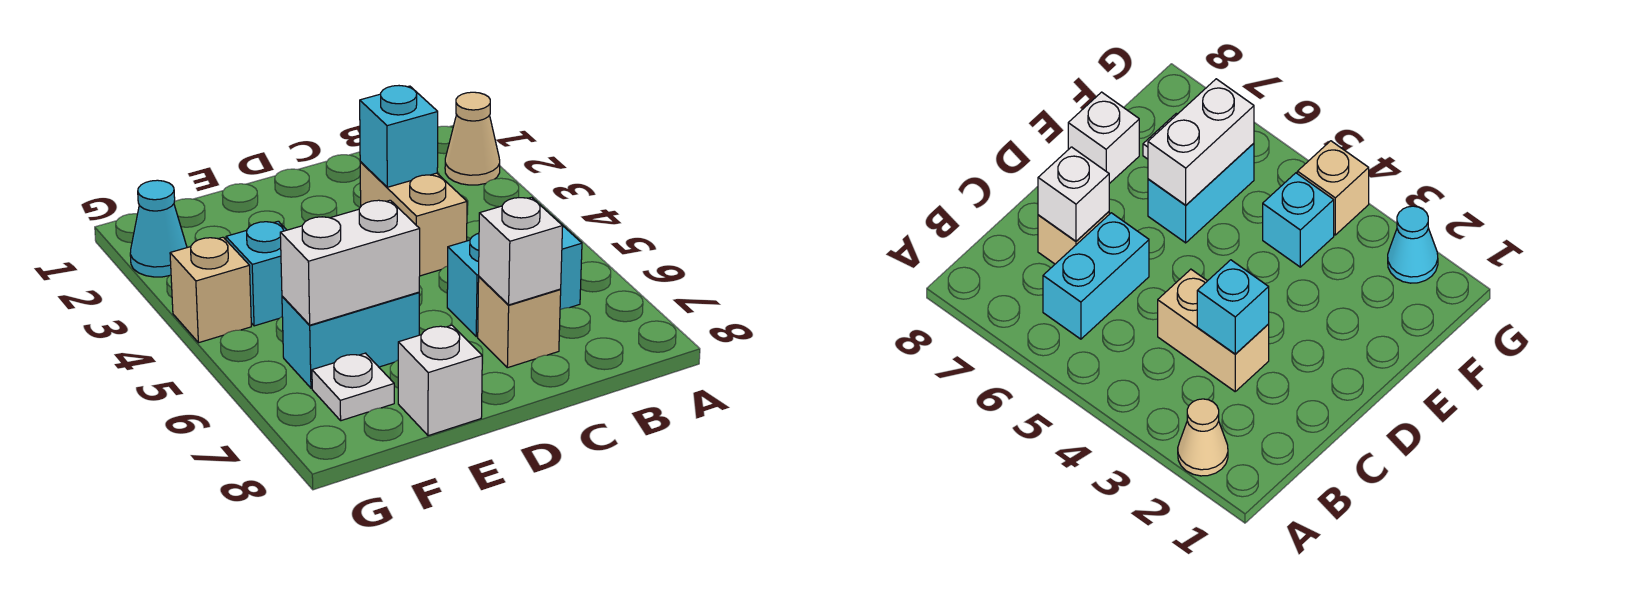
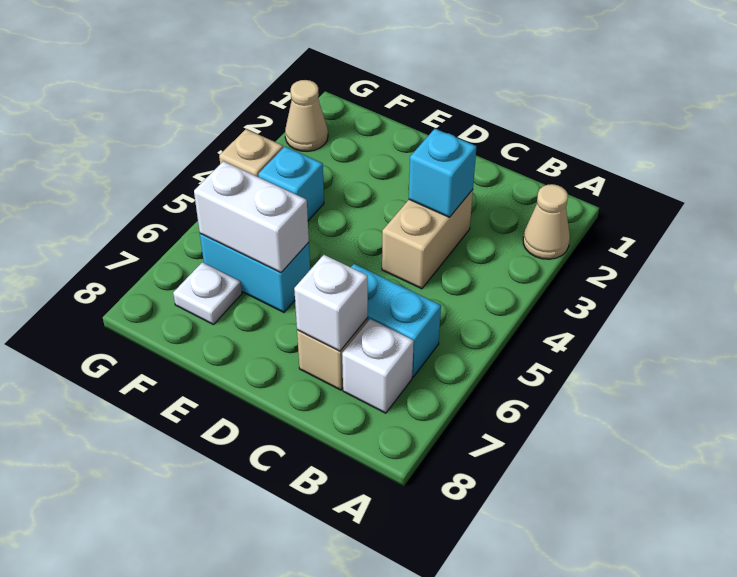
white 1x1 brick [398,325,482,436] -> white 1x1 brick moved to [342,319,414,413]
cyan 1x1 cone [130,180,187,277] -> tan 1x1 cone [285,80,328,151]

